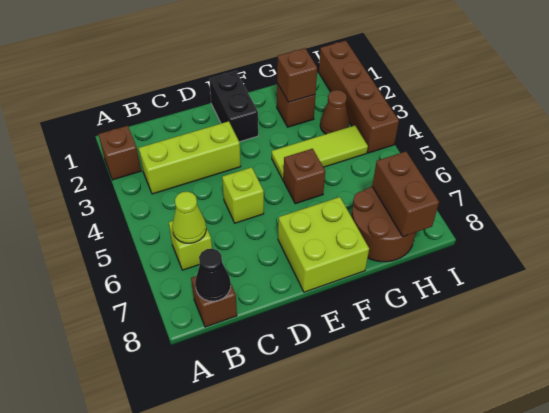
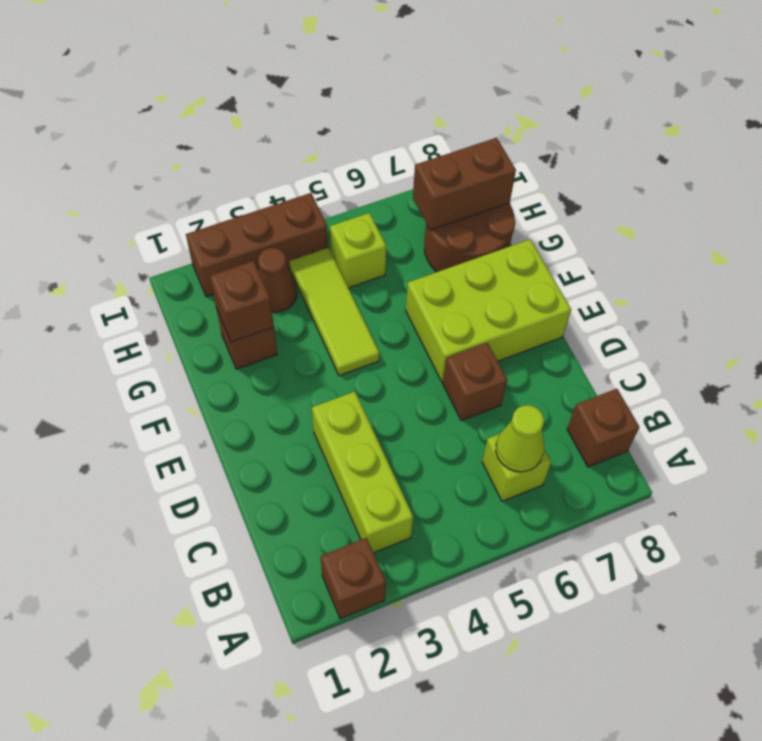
black 1x1 cone [195,249,231,301] -> none
lime 1x1 brick [222,167,264,223] -> lime 1x1 brick moved to [330,213,386,288]
black 1x2 brick [209,71,258,142] -> none
lime 2x2 brick [278,197,369,292] -> lime 2x3 brick [406,239,571,382]
brown 1x1 brick [283,149,325,204] -> brown 1x1 brick moved to [443,343,507,421]
brown 1x4 brick [319,41,399,153] -> brown 1x3 brick [186,193,328,297]

